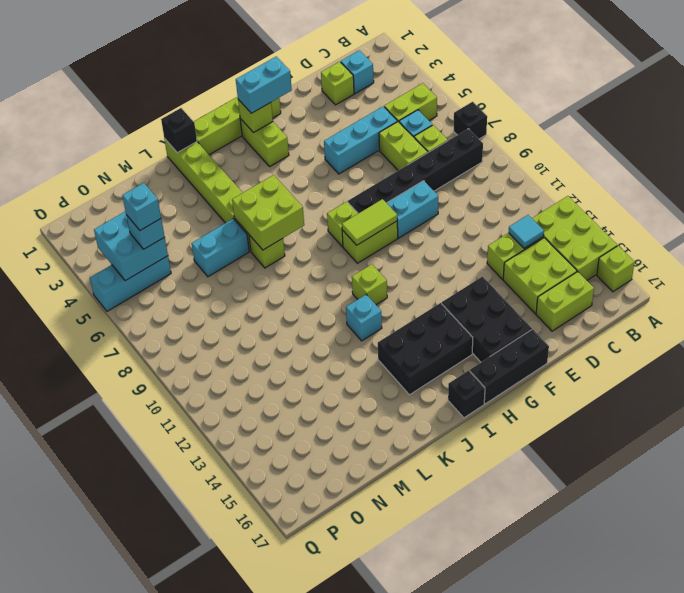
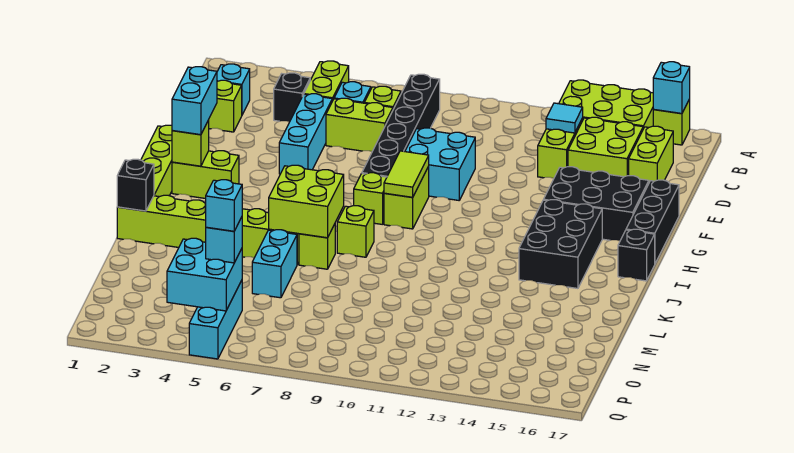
black 1x1 brick [453,102,487,139] -> black 1x1 brick moved to [274,73,310,122]
cyan 1x2 brick [387,181,438,238] -> cyan 2x2 brick [405,128,475,200]
lime 1x1 brick [352,264,387,305] -> lime 1x1 brick moved to [337,206,374,257]
cyan 1x1 brick [346,294,382,341] -> cyan 1x1 brick moved to [653,62,690,114]

